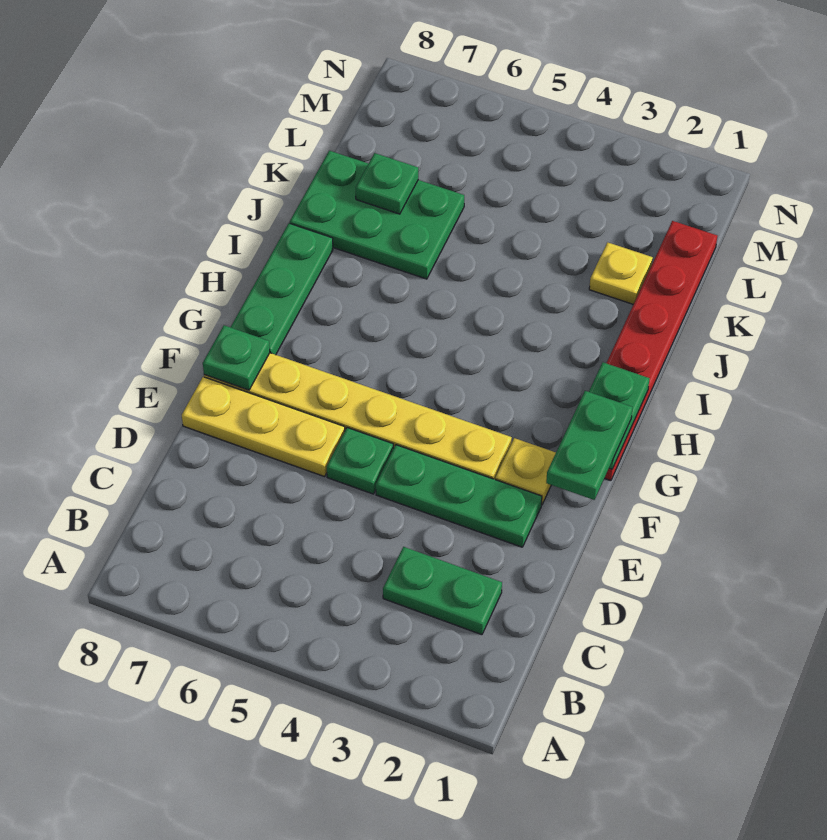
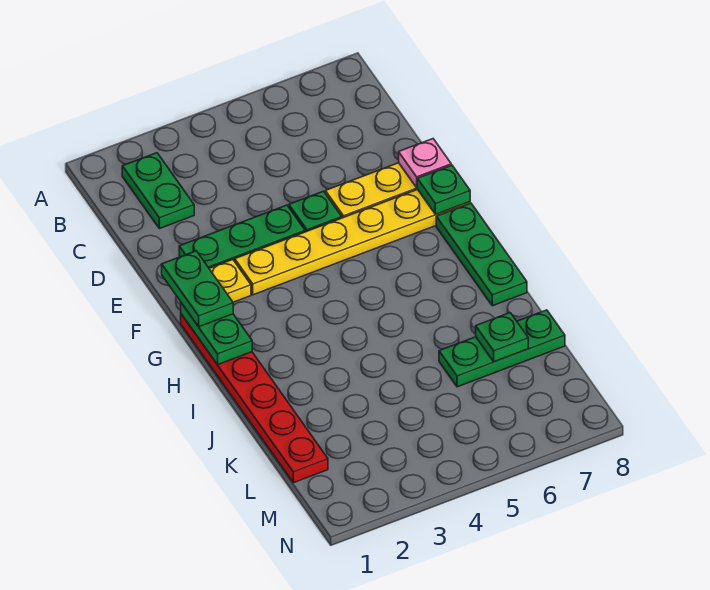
green 1x2 plate [383,547,502,635] -> green 1x2 plate turned to [122,153,194,229]
none -> pink 1x1 plate [399,139,451,188]
green 2x3 plate [290,151,464,279] -> green 1x3 plate [439,310,565,387]
yellow 1x1 plate [589,242,653,304] -> none

